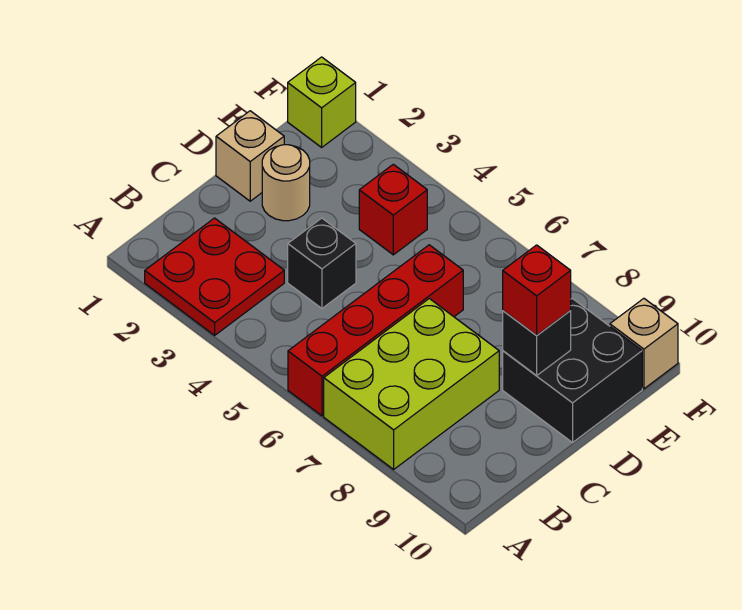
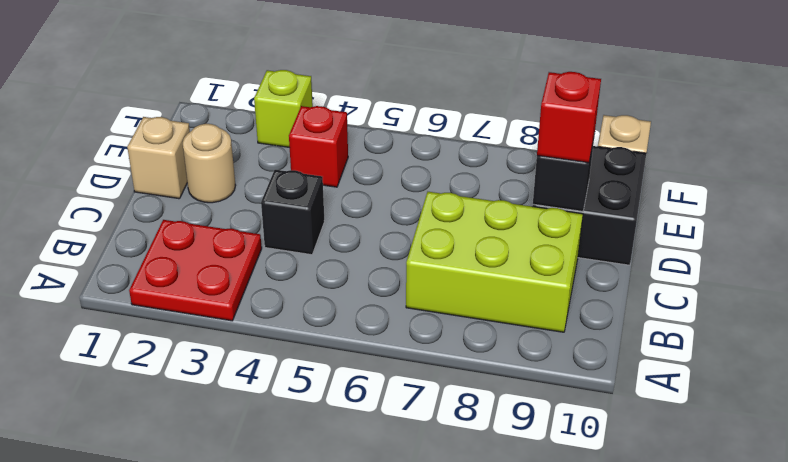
red 1x4 brick [288,245,463,416] -> none
lime 2x3 brick [324,299,499,469] -> lime 2x3 brick turned to [406,192,583,332]
lime 1x1 brick [288,57,356,147] -> lime 1x1 brick moved to [254,70,313,148]

